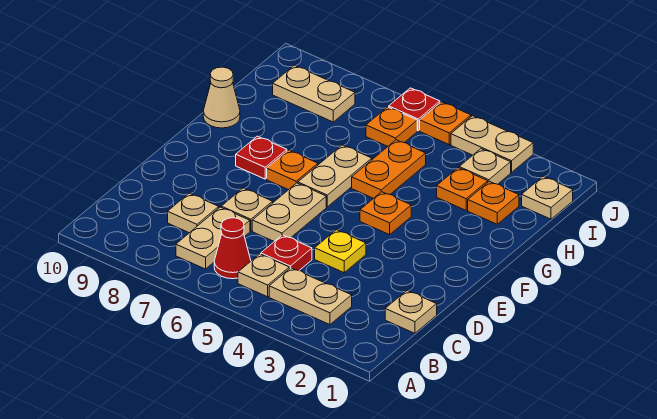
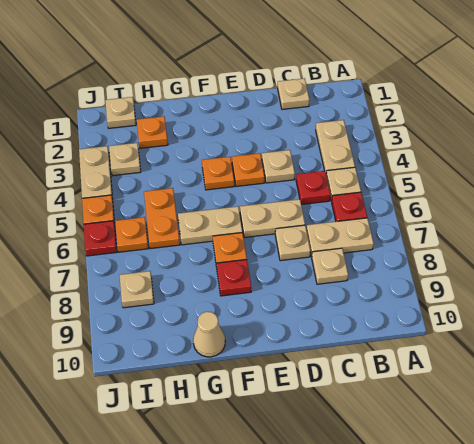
red 1x1 cone [214,218,251,279] -> red 1x1 plate [332,192,367,222]
yellow 1x1 plate [315,230,366,273] -> tan 1x1 plate [262,150,295,183]
orange 1x2 plate [352,140,426,198] -> orange 1x2 plate turned to [144,188,180,249]
orange 1x1 plate [437,168,488,210] -> orange 1x1 plate moved to [232,153,265,186]
tan 1x2 plate [273,65,355,122] -> tan 1x1 plate [120,271,154,308]

